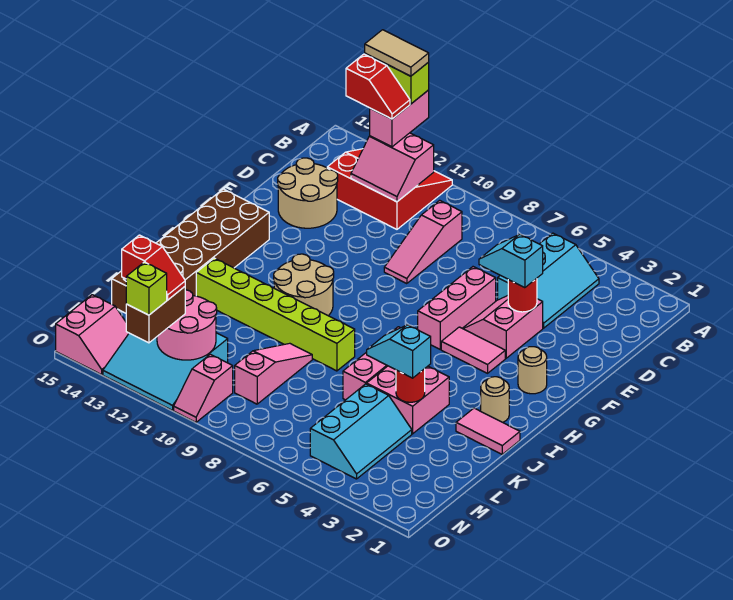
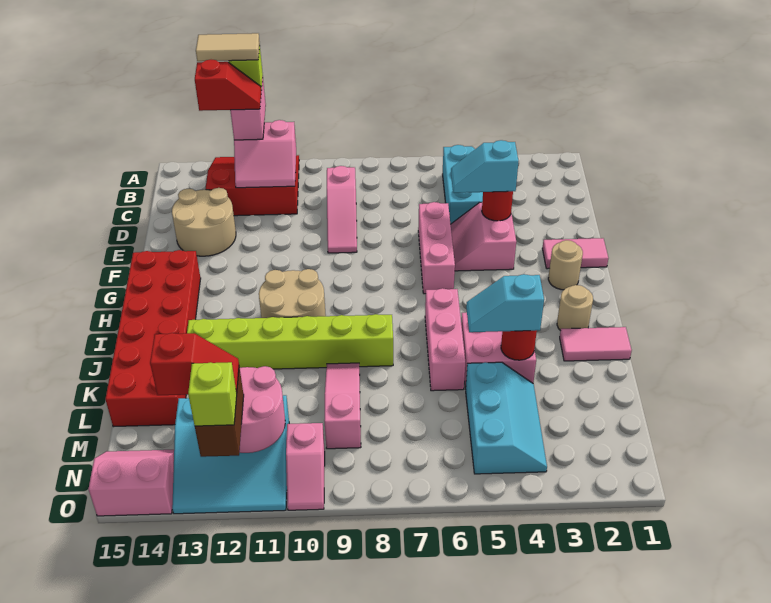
pink 1x2 tile [441,327,505,373] -> pink 1x2 tile moved to [542,238,608,269]
brown 2x6 brick [112,189,269,313] -> red 2x6 brick [105,250,201,427]
pink 2x2 slope [56,295,129,375] -> pink 2x2 slope turned to [89,450,174,516]

